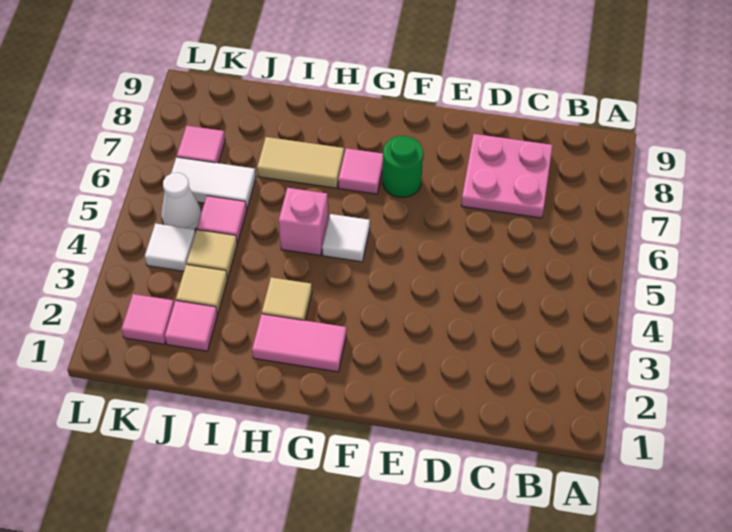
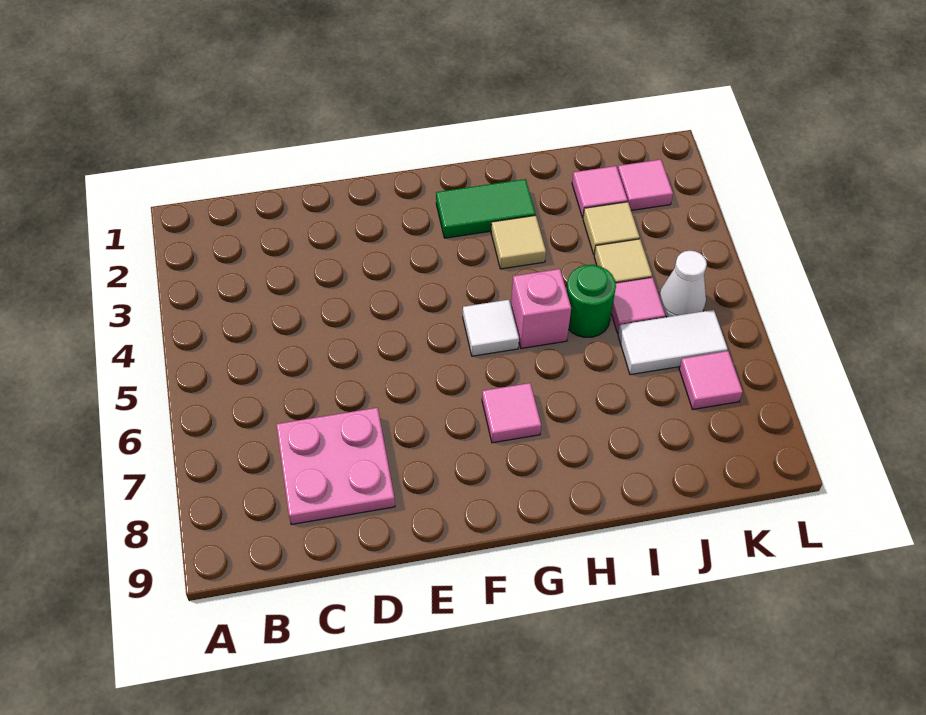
green 1x1 round brick [383,136,423,197] -> green 1x1 round brick moved to [566,265,616,337]
pink 1x2 tile [252,314,346,372] -> green 1x2 tile [436,179,535,238]
tan 1x2 tile [257,137,344,188] -> none
white 1x1 tile [145,223,195,271] -> none

